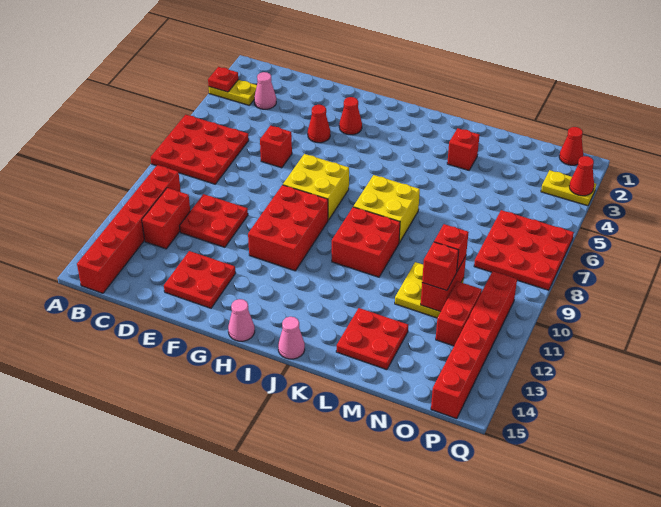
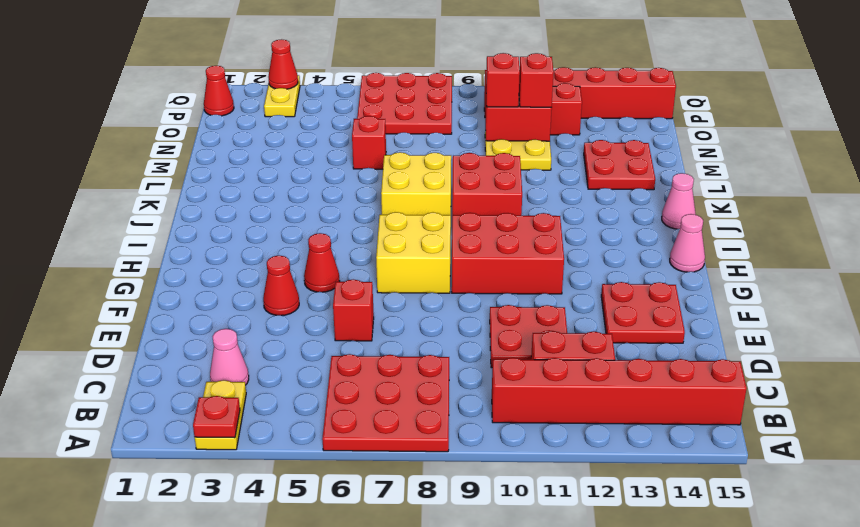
red 1x1 cone [339,97,362,135] -> red 1x1 cone moved to [304,233,340,292]
red 1x1 brick [447,128,480,170] -> red 1x1 brick moved to [352,116,386,169]

